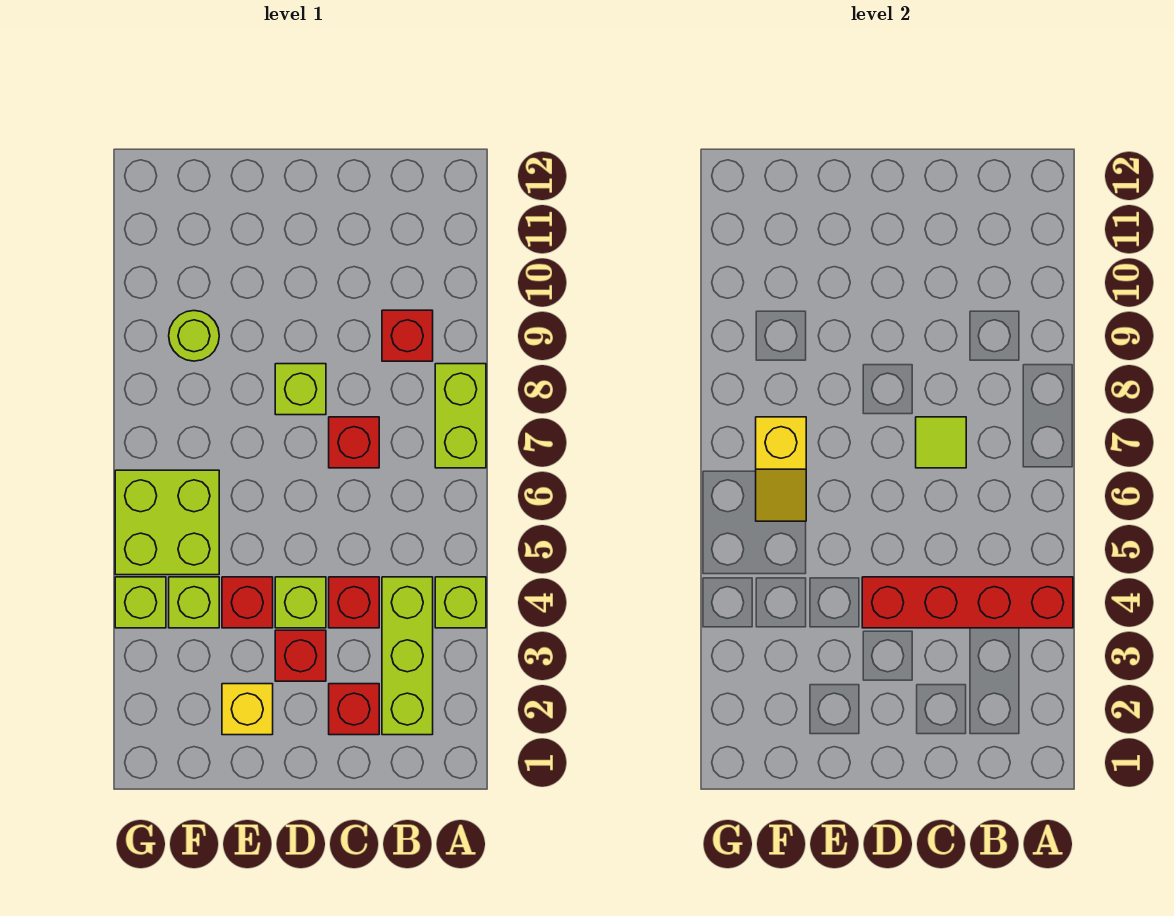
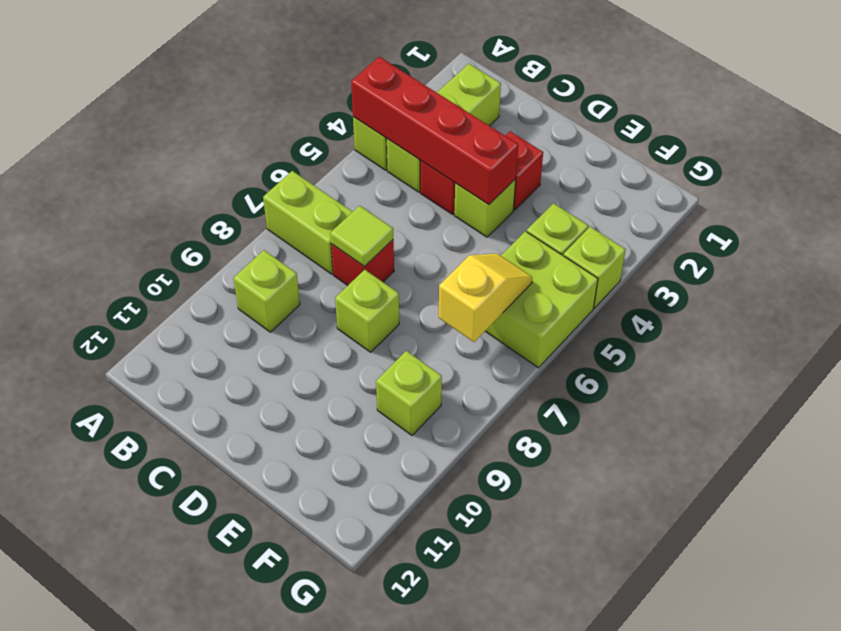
lime 1x2 brick [435,364,486,468] -> lime 1x2 brick turned to [263,171,352,274]
red 1x1 brick [382,310,433,361] -> lime 1x1 brick [233,250,300,332]
red 1x1 brick [329,684,379,735] -> none
yellow 1x1 brick [222,684,273,735] -> none
red 1x1 brick [222,577,273,628] -> none
lime 1x1 round brick [169,311,219,361] -> lime 1x1 brick [376,351,442,435]

